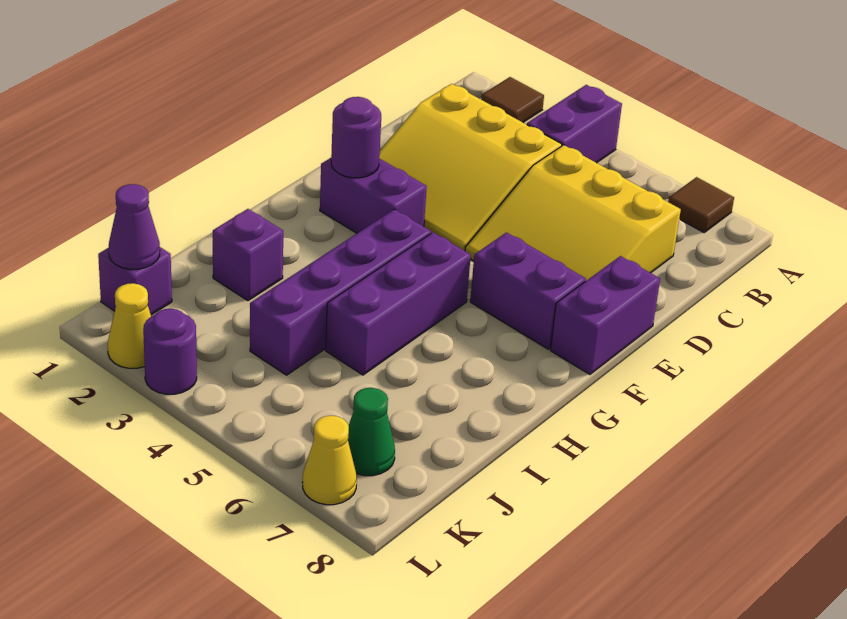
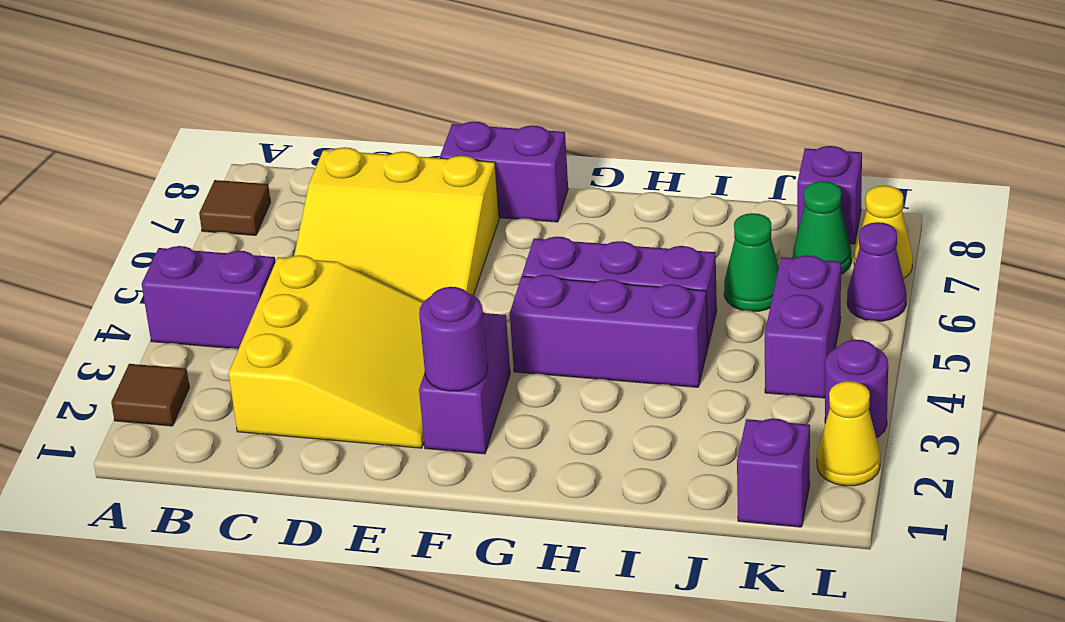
yellow 3x3 slope [465,145,681,281] -> yellow 3x3 slope turned to [294,147,499,302]
purple 1x2 brick [470,233,586,349] -> purple 1x2 brick moved to [765,255,841,398]
purple 1x4 brick [250,209,431,375] -> purple 1x3 brick [510,275,708,387]
purple 1x1 brick [213,209,283,301] -> purple 1x1 brick moved to [797,146,862,244]
none -> green 1x1 cone [724,213,779,311]
purple 1x1 cone [109,184,160,269] -> purple 1x1 cone moved to [847,222,907,321]

